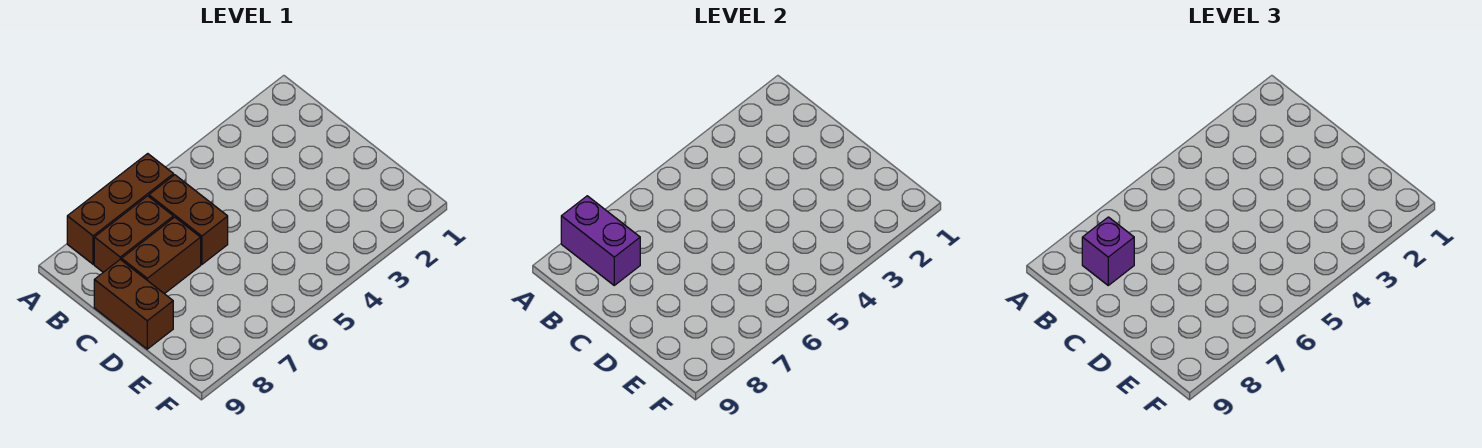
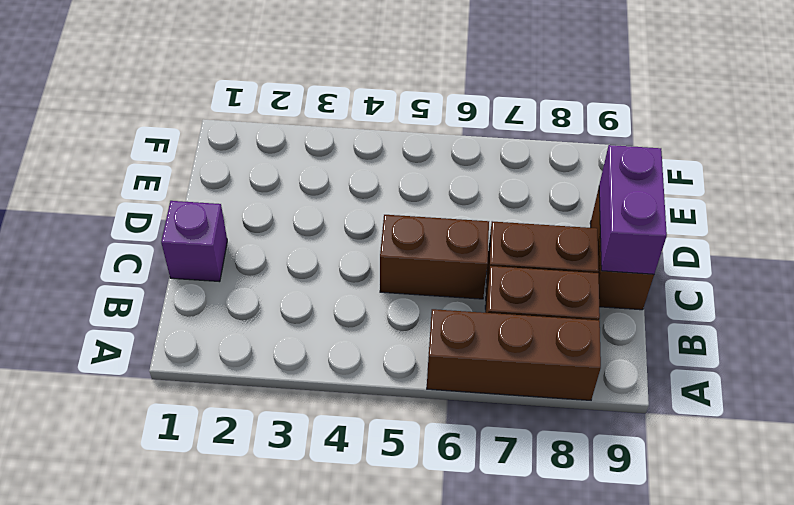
purple 1x2 brick [561,196,640,285] -> purple 1x2 brick moved to [599,145,667,274]
brown 1x2 brick [149,175,228,264] -> brown 1x2 brick turned to [380,215,489,299]
purple 1x1 brick [1082,217,1134,285] -> purple 1x1 brick moved to [161,201,227,282]

